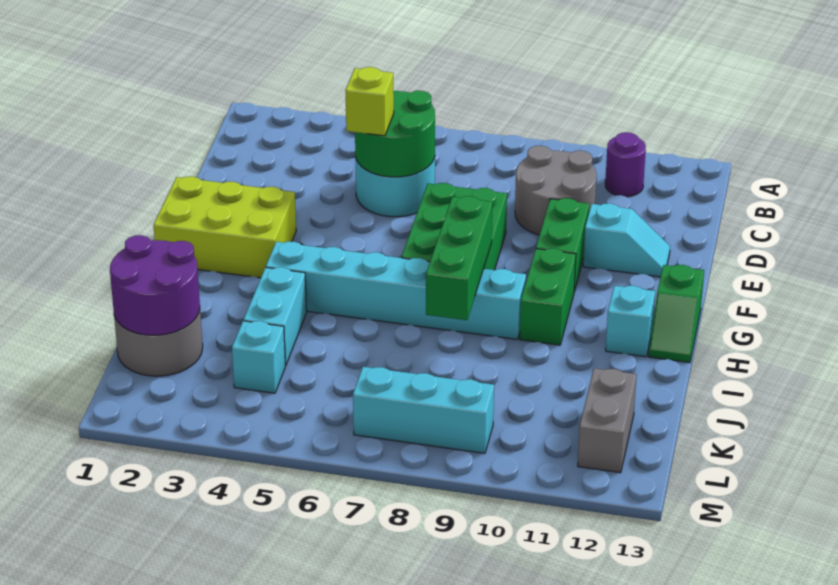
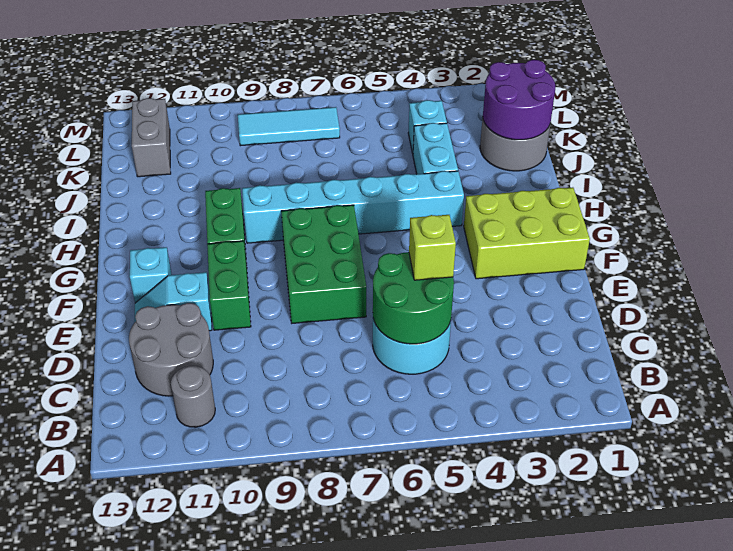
purple 1x1 round brick [605,132,646,197] -> grey 1x1 round brick [171,366,215,427]
grey 2x2 round brick [515,146,597,235] -> grey 2x2 round brick moved to [129,303,213,396]
green 1x3 brick [426,196,492,320] -> none
green 1x2 slope [649,265,704,363] -> none
cyan 1x1 brick [606,286,655,357] -> cyan 1x1 brick moved to [130,247,172,303]
cyan 1x3 brick [353,367,494,453] -> cyan 1x3 tile [238,107,340,146]

